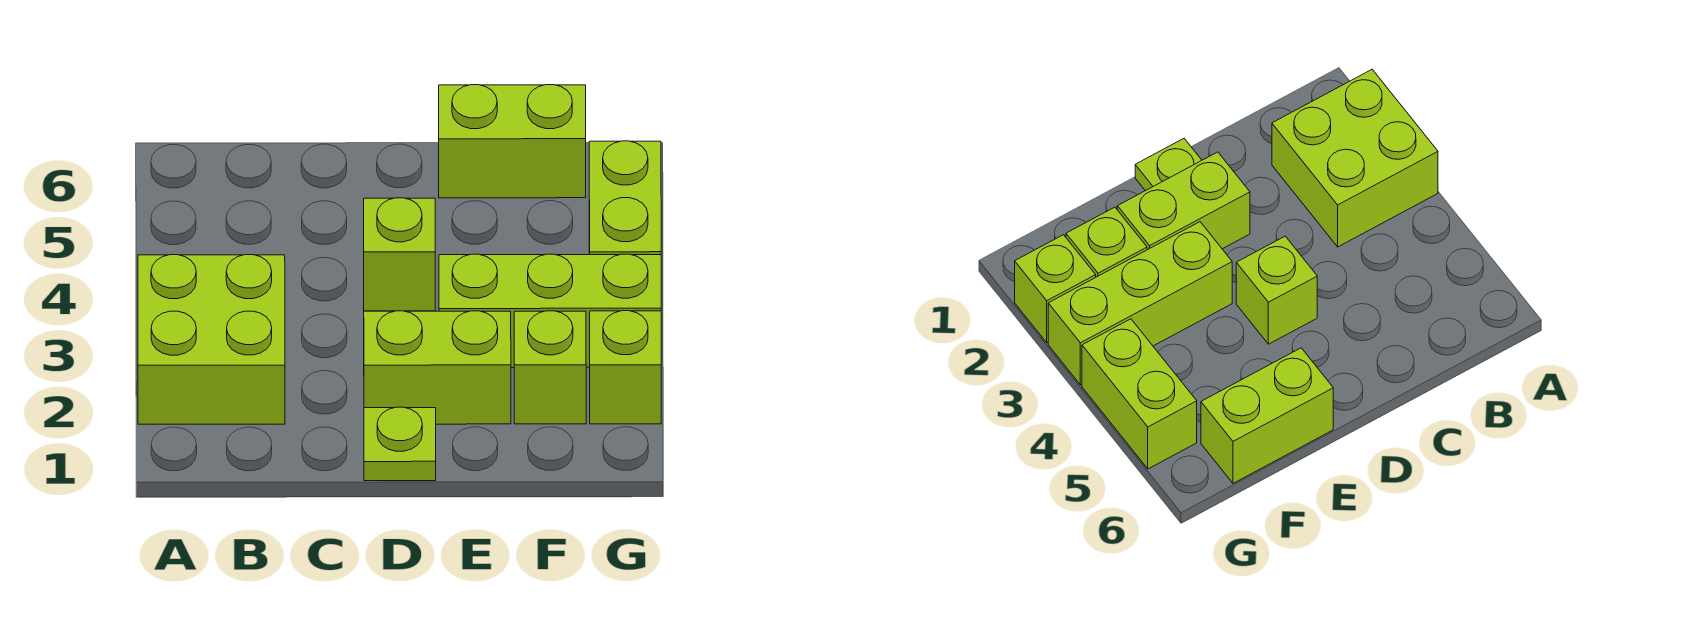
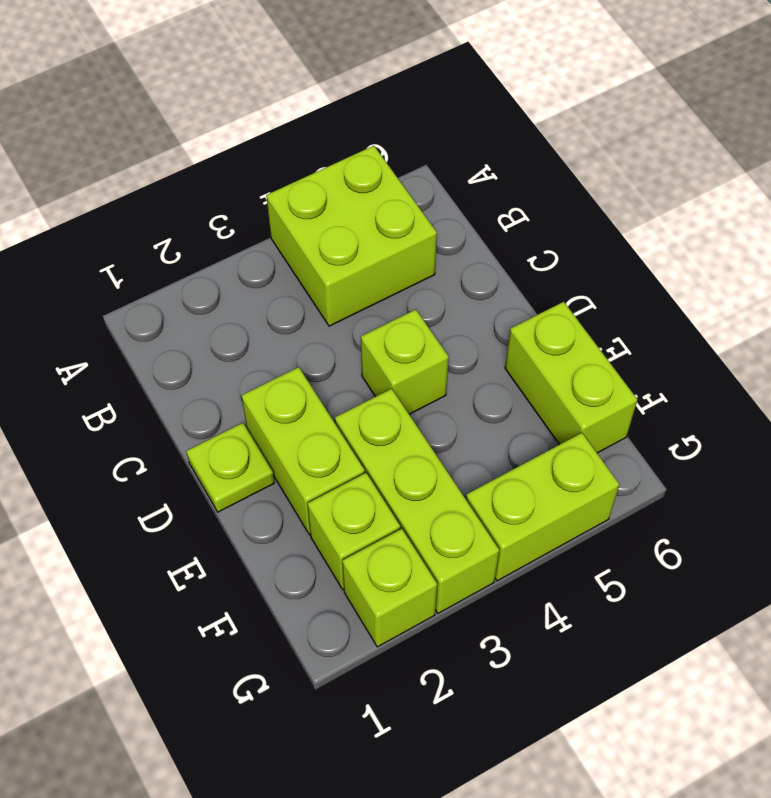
lime 2x2 brick [138,255,285,424] -> lime 2x2 brick moved to [266,146,437,326]

